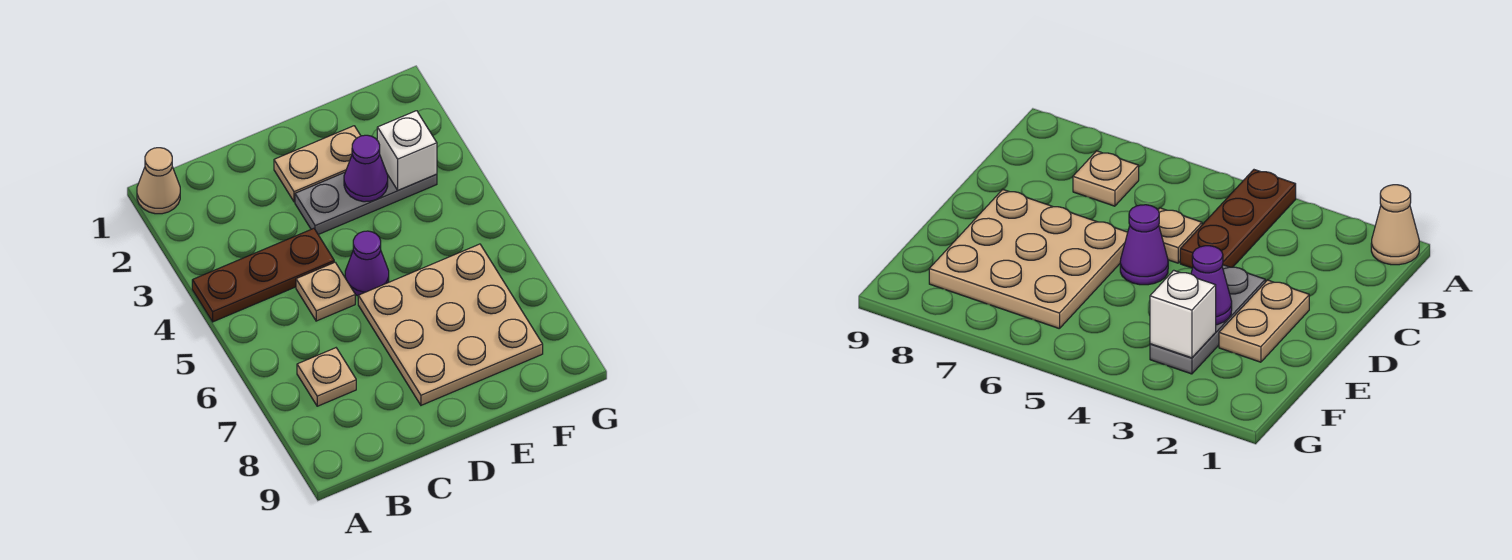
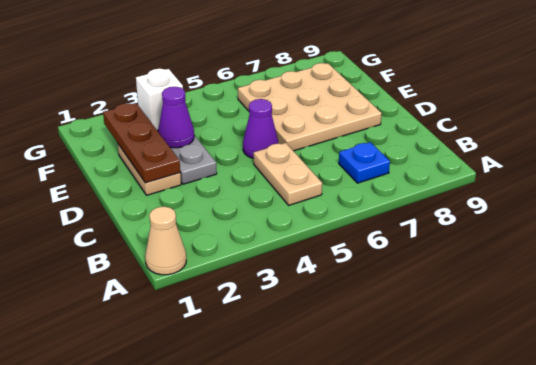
brown 1x3 plate [192,228,334,322] -> brown 1x3 plate moved to [103,103,180,183]
tan 1x1 plate [297,348,356,406] -> blue 1x1 plate [339,142,390,183]
tan 1x1 plate [296,262,355,321] -> tan 1x2 plate [253,143,322,205]

